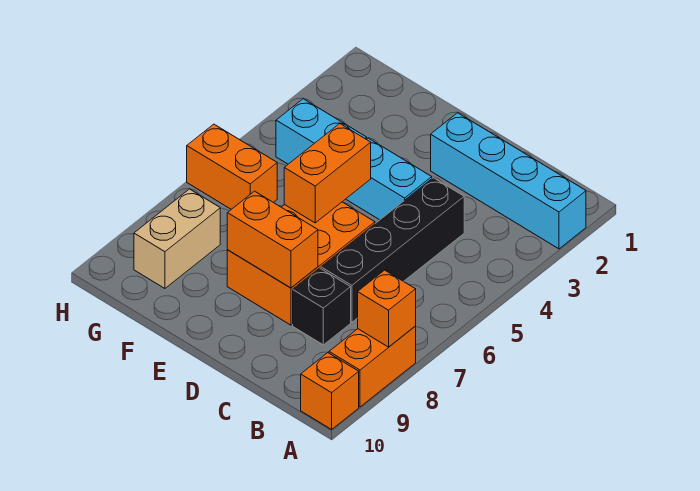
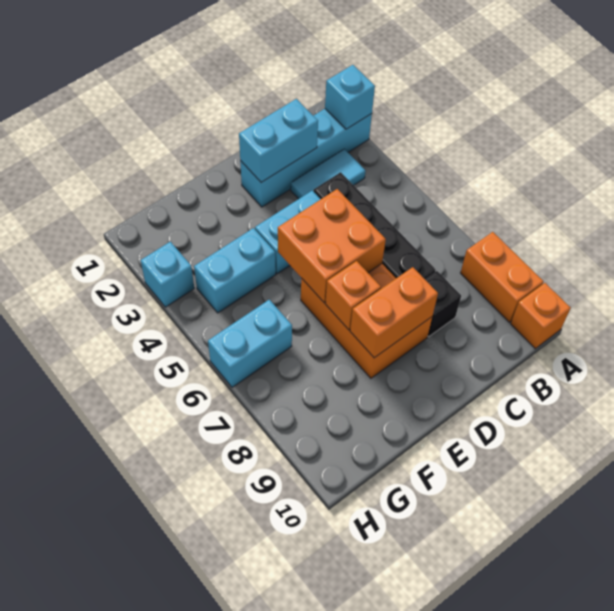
none -> cyan 1x1 brick [325,65,375,129]
orange 1x1 brick [358,270,416,347] -> orange 1x1 brick moved to [325,261,381,330]
none -> cyan 1x2 tile [291,149,365,199]
none -> cyan 1x2 brick [239,99,318,182]
orange 1x2 brick [284,124,371,223] -> orange 2x2 brick [278,189,386,303]
orange 1x2 brick [187,124,277,209] -> cyan 1x2 brick [208,300,292,387]
tan 1x2 brick [134,189,220,288] -> none
none -> cyan 1x1 brick [141,242,194,307]

